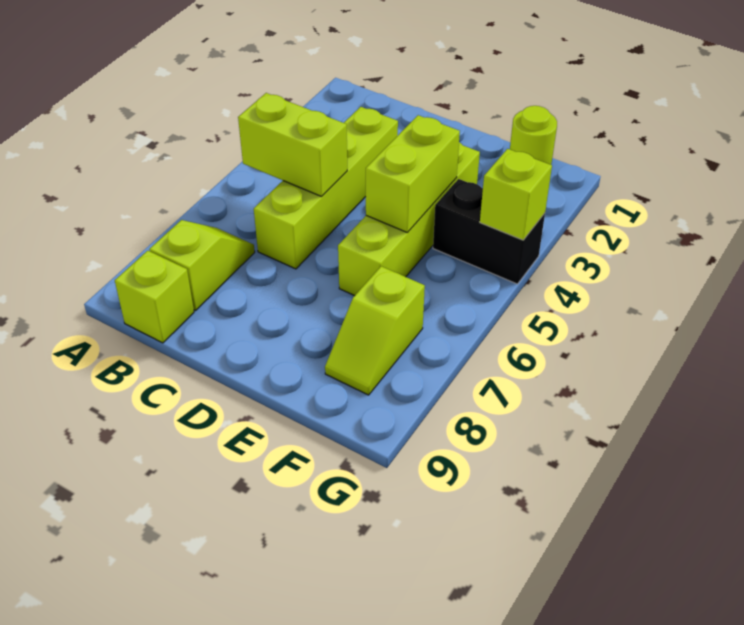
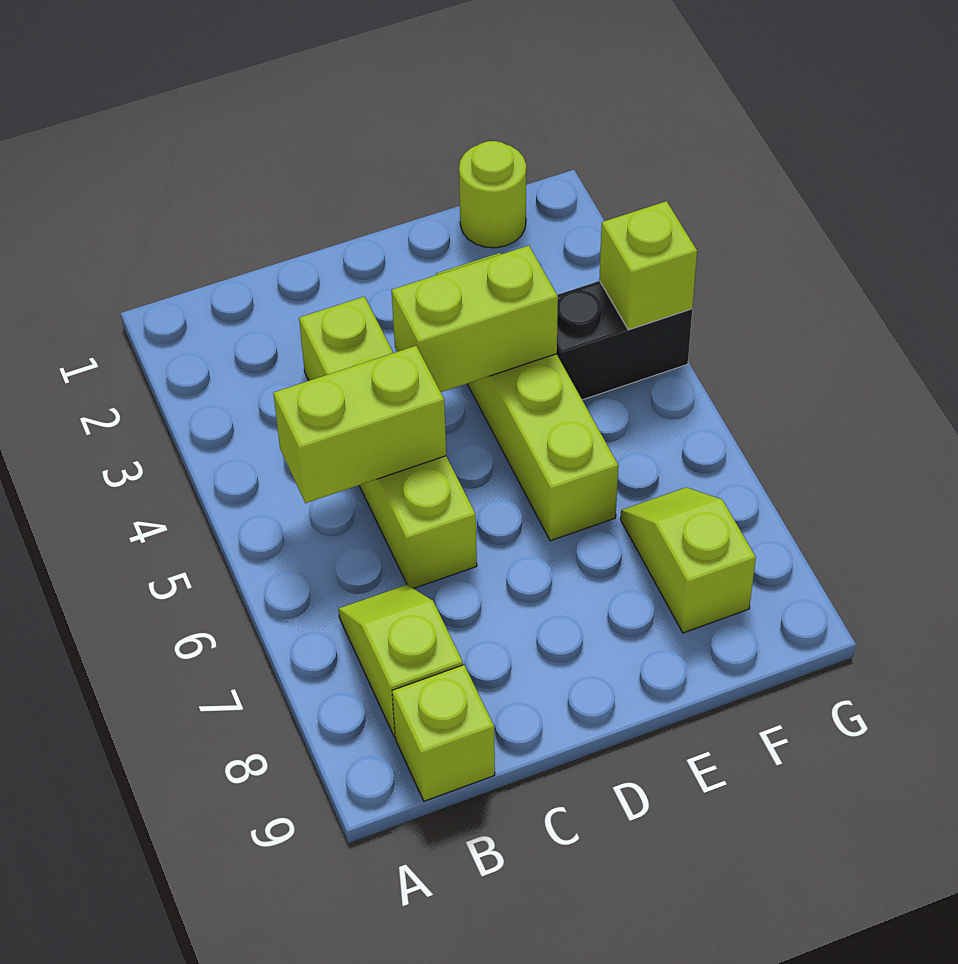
lime 1x2 brick [366,115,460,233] -> lime 1x2 brick turned to [391,246,558,392]
lime 1x2 slope [325,266,425,395] -> lime 1x2 slope turned to [620,487,756,633]

